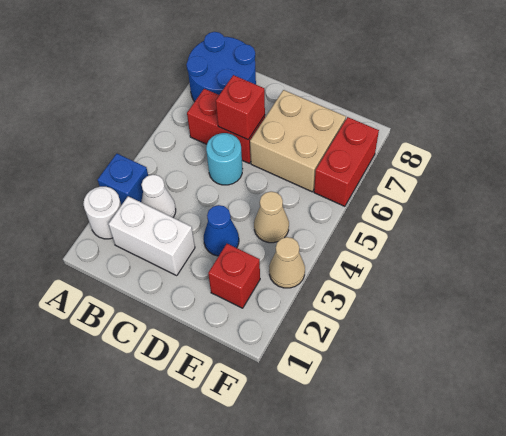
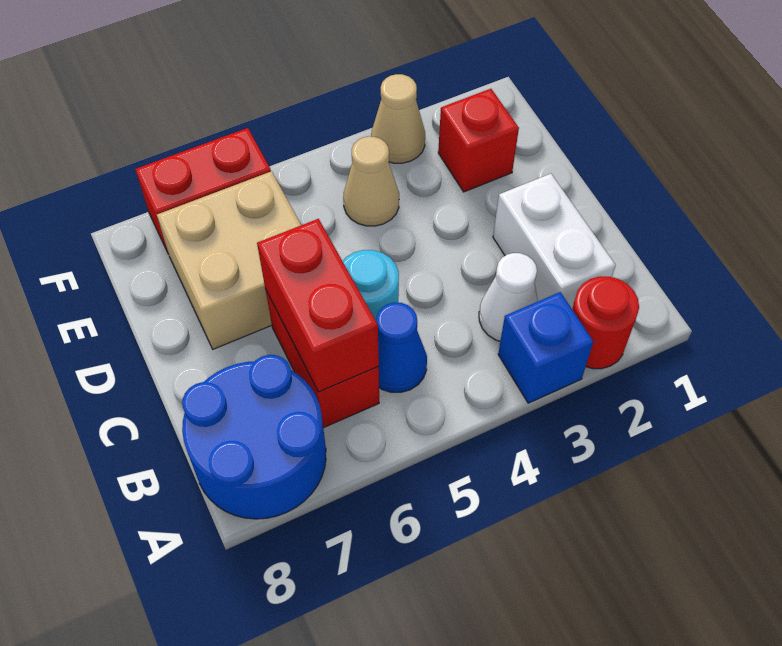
white 1x1 round brick [83,187,121,239] -> red 1x1 round brick [572,276,639,369]
red 1x1 brick [216,75,265,140] -> red 1x2 brick [257,219,379,392]
blue 1x1 cone [204,205,239,256] -> blue 1x1 cone moved to [376,302,427,392]

